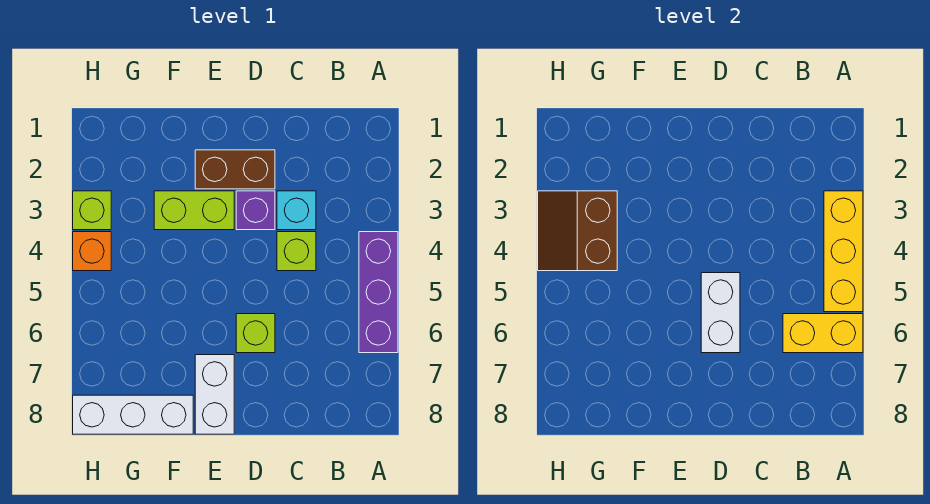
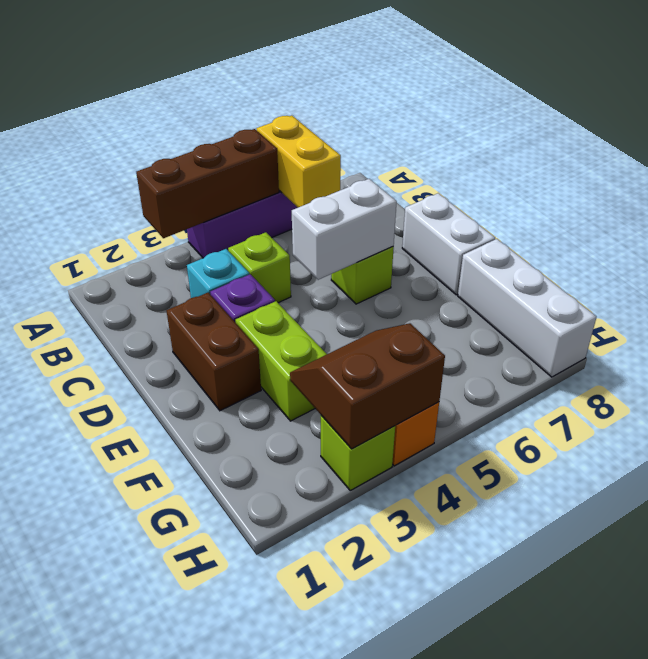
yellow 1x3 brick [824,191,863,312] -> brown 1x3 brick [136,129,279,238]
white 1x2 brick [195,355,234,434] -> white 1x2 brick turned to [402,193,495,295]
brown 2x2 slope [538,191,617,271] -> brown 2x2 slope turned to [290,323,445,449]

